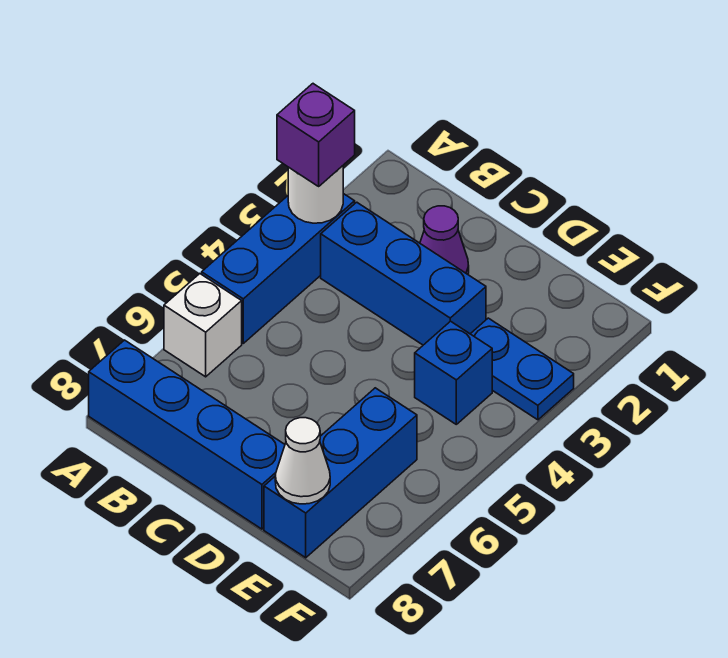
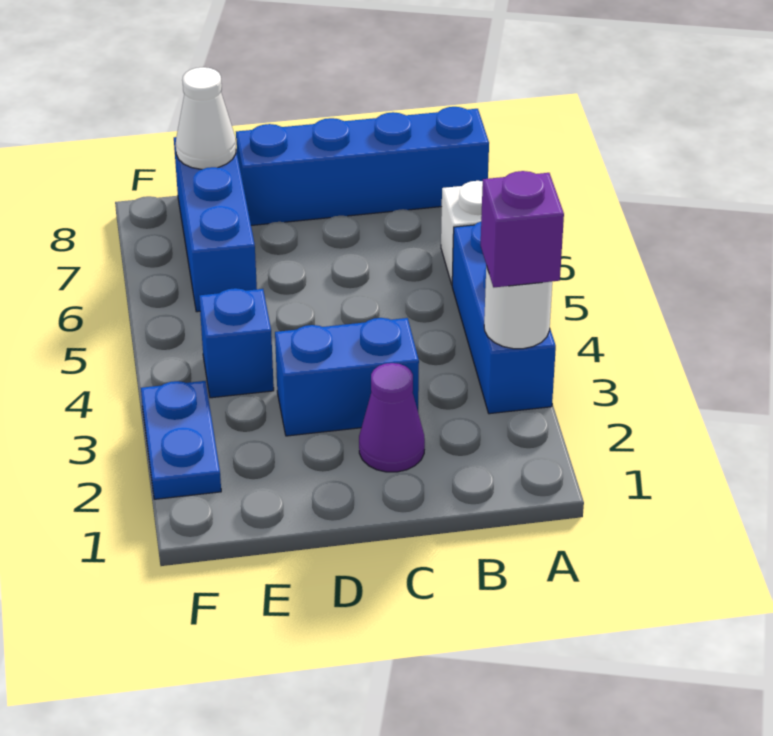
blue 1x3 brick [321,202,486,345] -> blue 1x2 brick [275,318,419,436]
blue 1x2 plate [471,318,574,420] -> blue 1x2 plate turned to [141,381,221,499]

